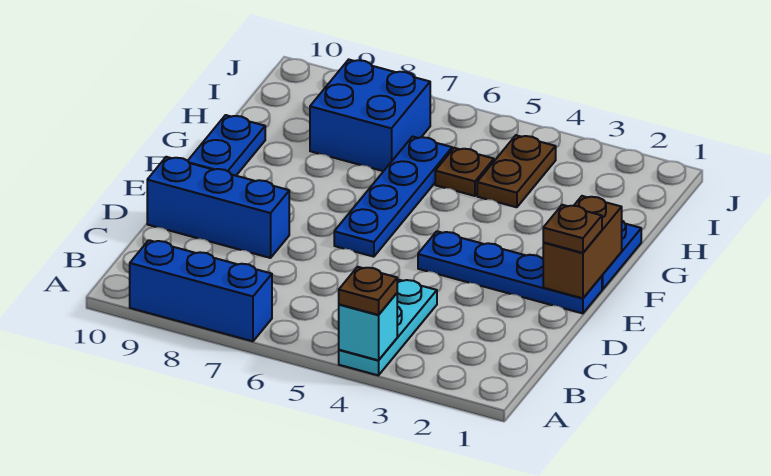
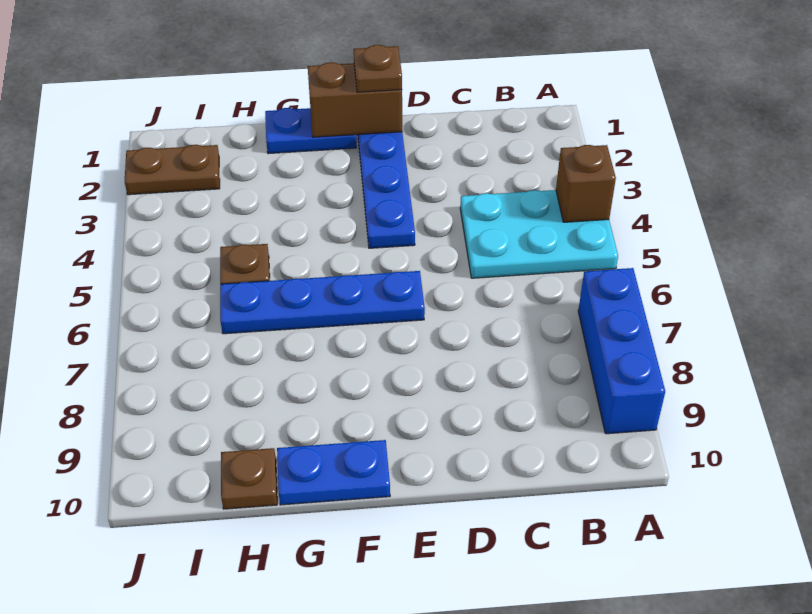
cyan 1x3 plate [339,279,437,375] -> cyan 2x3 plate [460,190,618,278]
cyan 1x1 brick [339,293,397,360] -> brown 1x1 brick [556,145,616,222]
brown 1x1 plate [339,267,397,315] -> brown 1x1 plate moved to [221,448,277,509]
blue 1x3 brick [147,157,289,258] -> none
brown 1x2 plate [477,135,556,207] -> brown 1x2 plate moved to [125,145,220,195]
blue 2x2 brick [310,60,430,171] -> none

